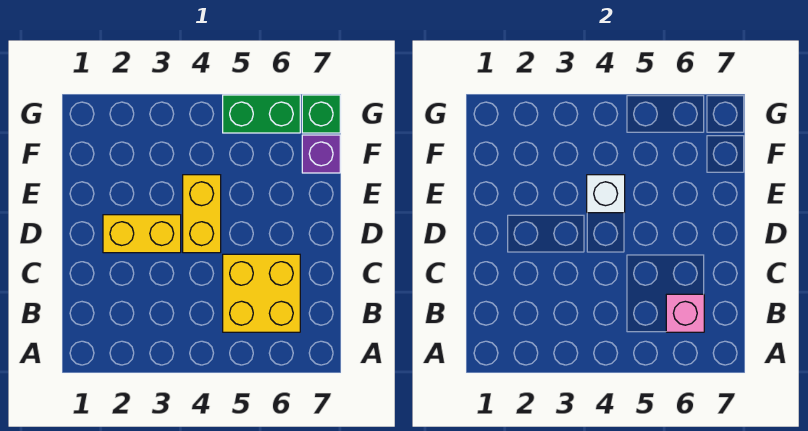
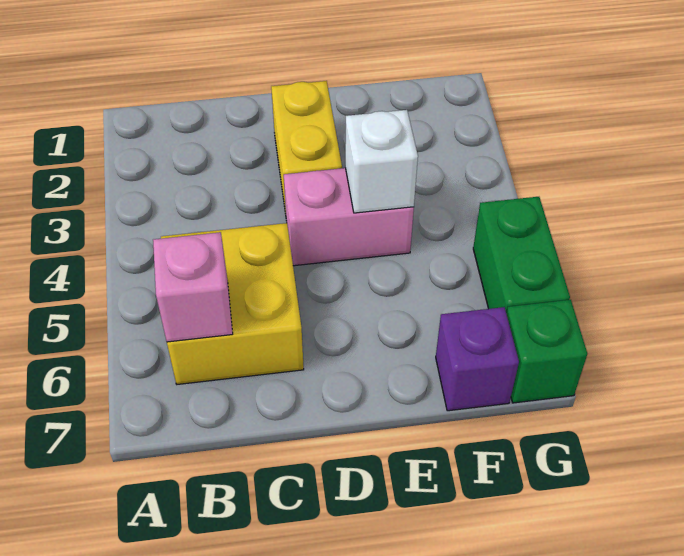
yellow 1x2 brick [183,175,221,253] -> pink 1x2 brick [284,168,414,266]

